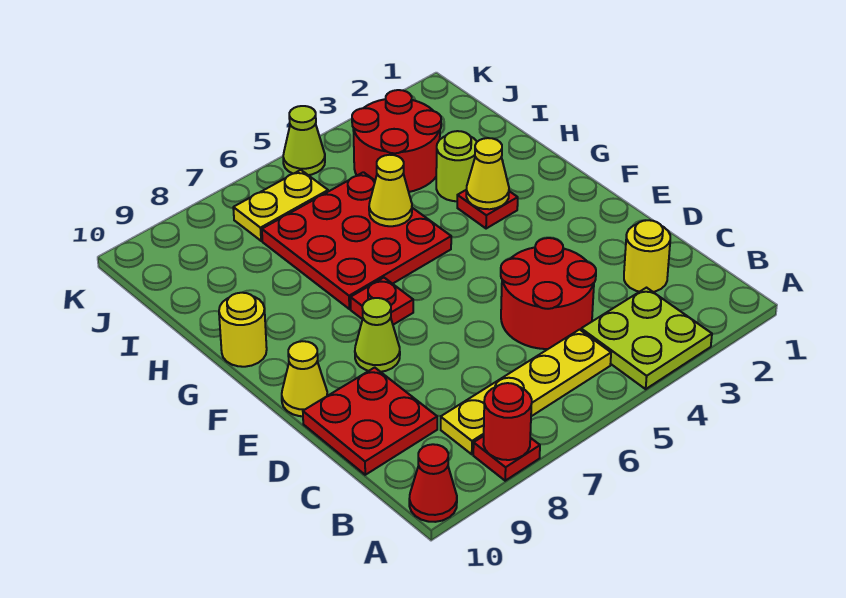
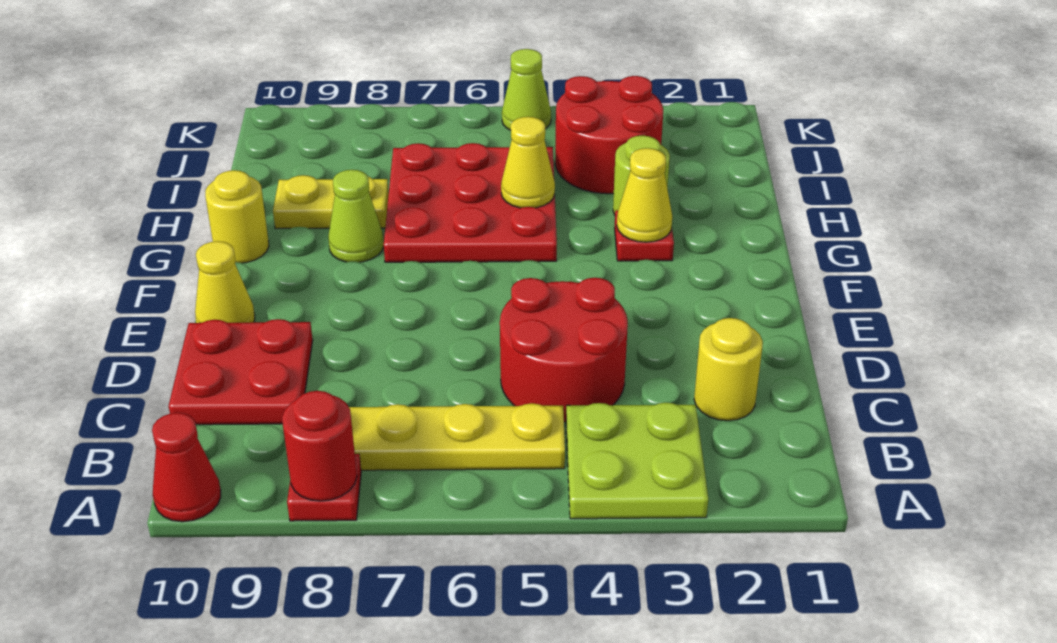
lime 1x1 cone [355,298,400,372] -> lime 1x1 cone moved to [328,170,384,262]
red 1x1 plate [351,278,413,325] -> none
yellow 1x2 plate [233,170,328,241] -> yellow 1x2 plate moved to [273,175,389,229]

